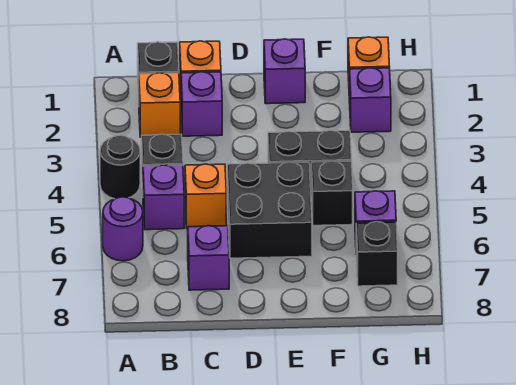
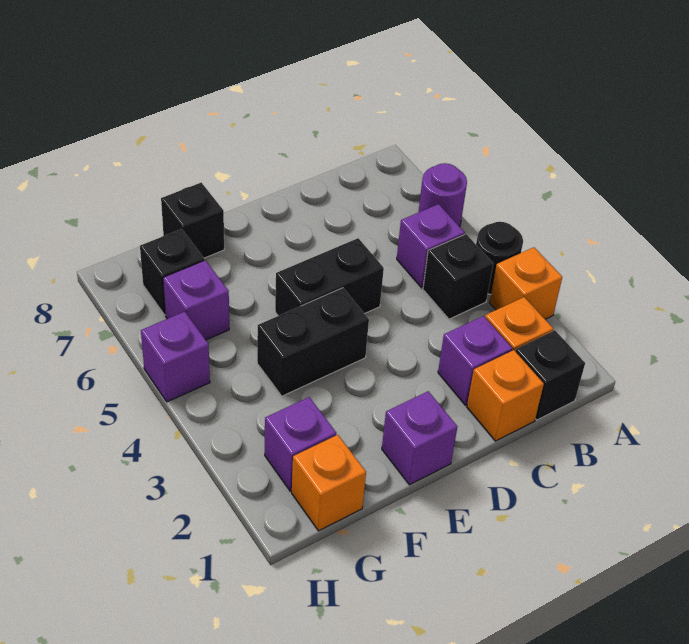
orange 1x1 brick [185,164,226,229] -> orange 1x1 brick moved to [489,247,562,319]
purple 1x1 brick [188,226,229,290] -> purple 1x1 brick moved to [141,312,210,402]
black 2x2 brick [227,162,312,258] -> black 1x2 brick [275,238,384,316]
black 1x1 brick [311,161,353,226] -> black 1x1 brick moved to [161,183,224,258]

